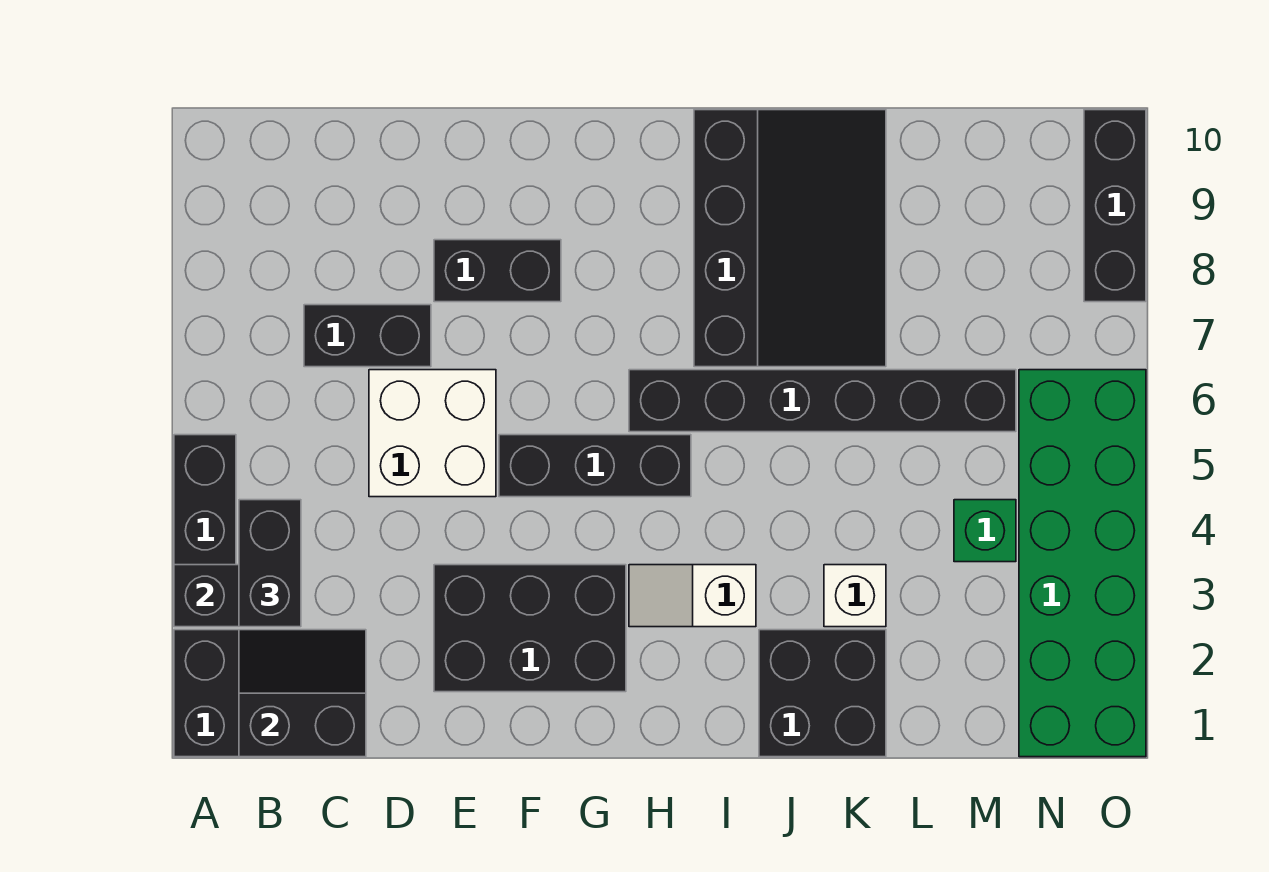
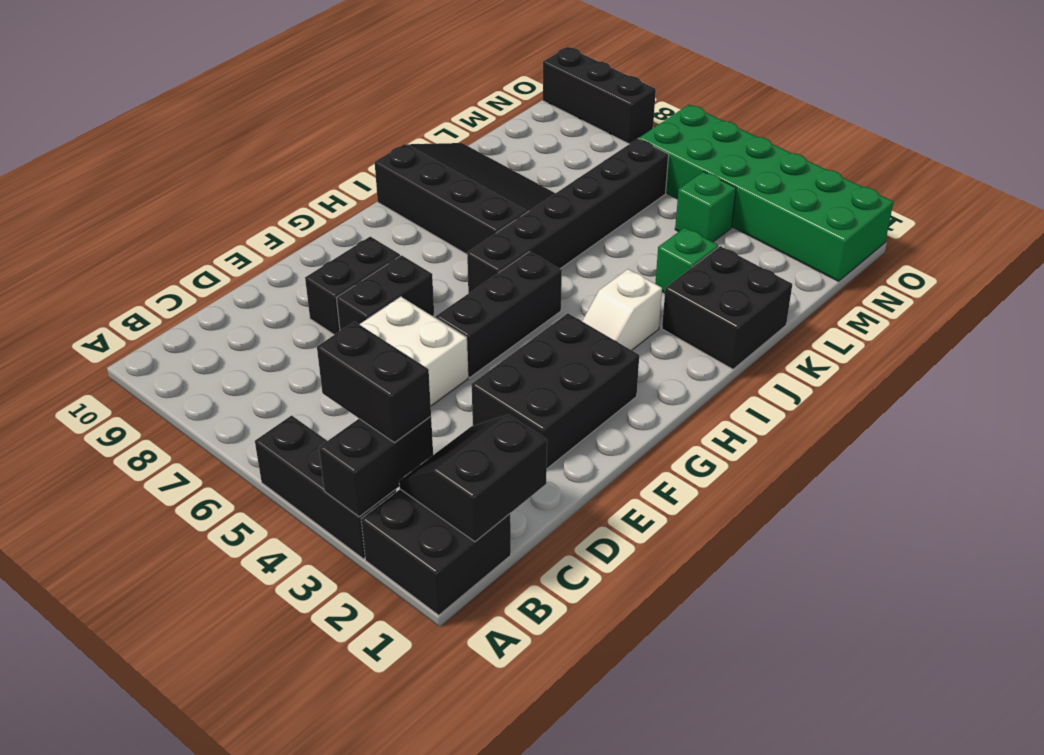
black 1x2 brick [304,305,431,367] -> black 1x2 brick moved to [336,255,434,330]
white 1x1 brick [824,565,886,627] -> green 1x1 brick [655,228,718,293]

